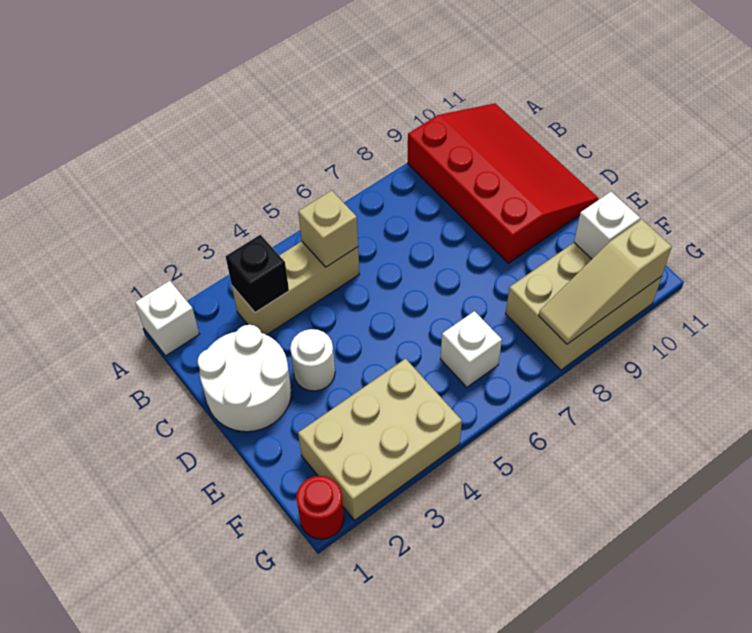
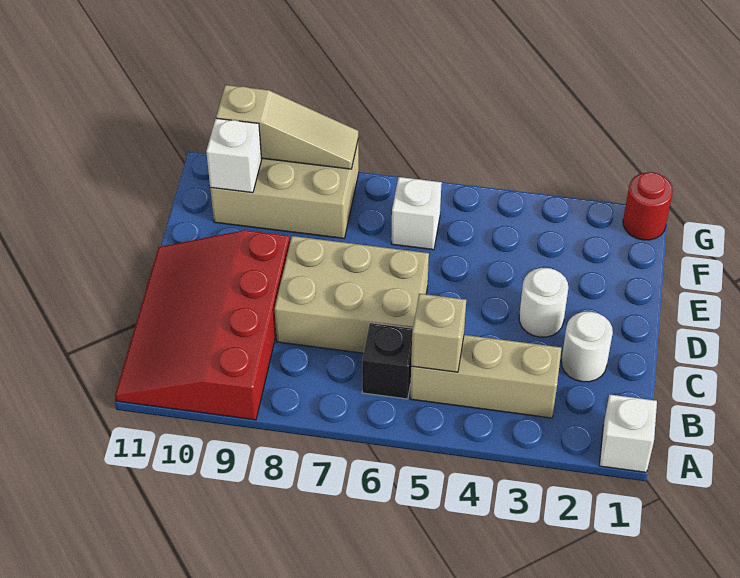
black 1x1 brick [226,235,289,313] -> black 1x1 brick moved to [362,323,413,399]
white 2x2 round brick [198,325,292,432] -> white 1x1 round brick [561,312,613,382]
tan 2x3 brick [298,359,462,520] -> tan 2x3 brick moved to [275,236,429,353]

